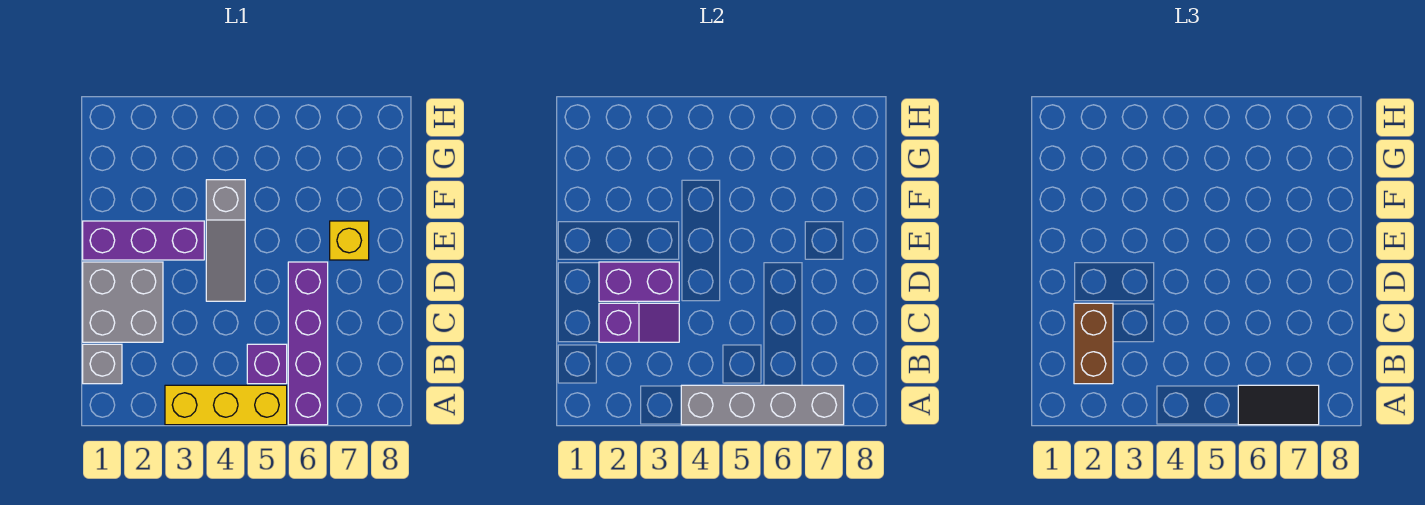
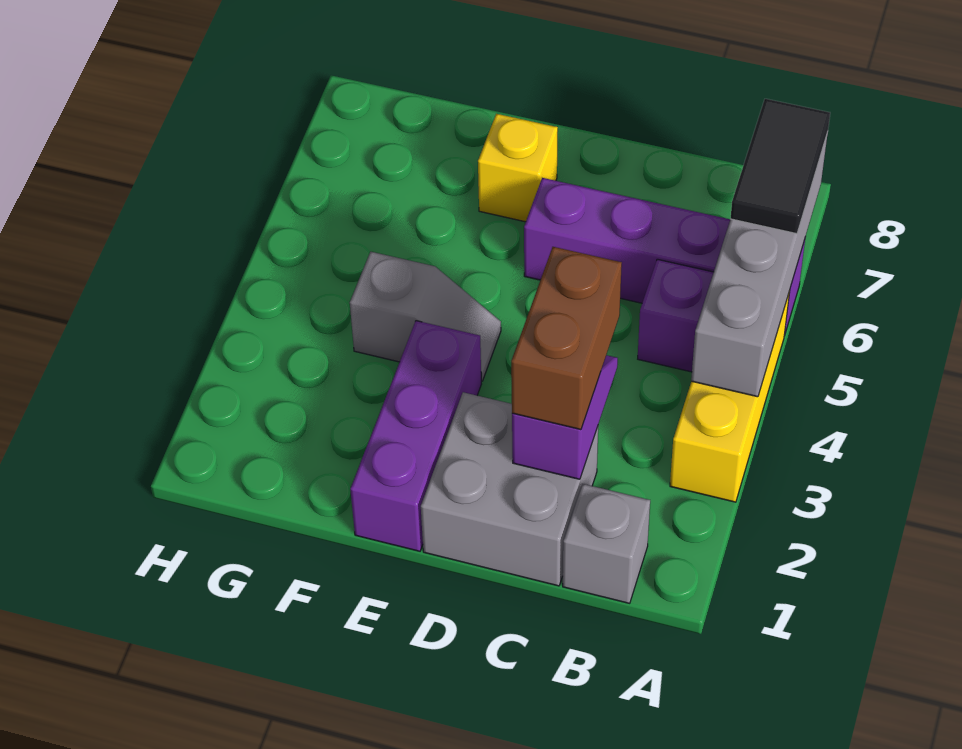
brown 1x2 brick [1074,303,1113,384] -> brown 1x2 brick turned to [511,247,622,430]
purple 1x2 brick [599,262,679,301] -> none
grey 1x3 slope [206,180,245,301] -> grey 1x2 slope [350,252,501,381]

